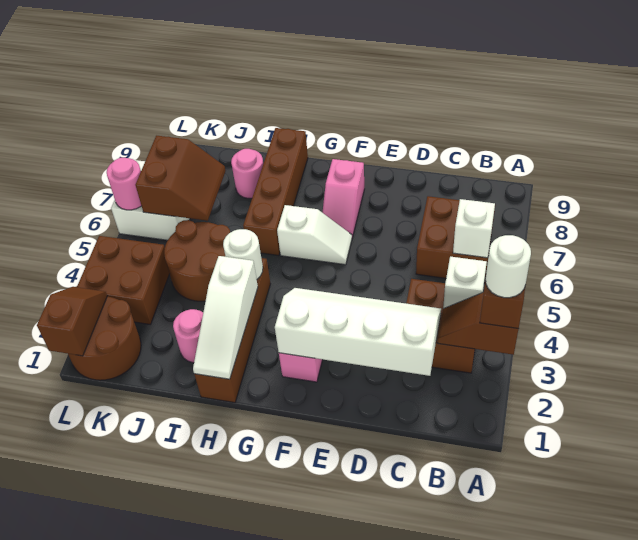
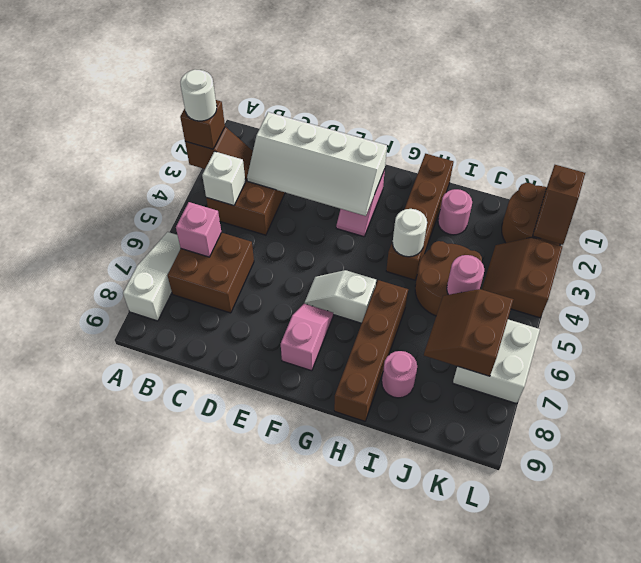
white 1x1 brick [453,199,495,258] -> pink 1x1 brick [176,202,221,257]
white 1x3 slope [193,256,258,379] -> white 1x3 slope moved to [123,232,181,321]
brown 2x2 brick [77,236,169,325] -> brown 2x2 slope [482,238,562,318]
pink 1x1 round brick [107,158,141,210] -> pink 1x1 round brick moved to [447,255,484,295]

